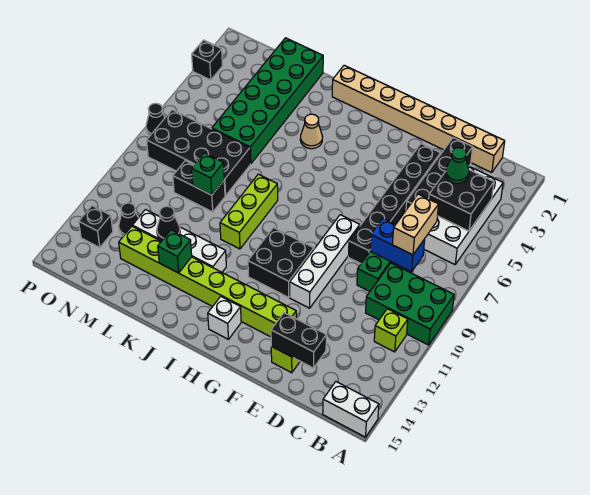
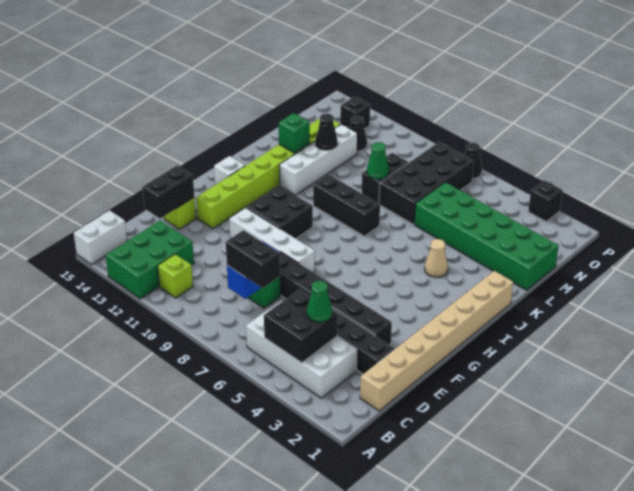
green 2x3 brick [366,263,454,345] -> green 2x3 brick moved to [106,221,194,299]
tan 1x2 brick [392,194,439,255] -> black 1x2 brick [226,230,280,288]
lime 1x3 brick [220,174,278,249] -> black 1x3 brick [313,174,380,236]
green 1x1 brick [192,153,224,195] -> green 1x1 cone [367,142,389,179]

